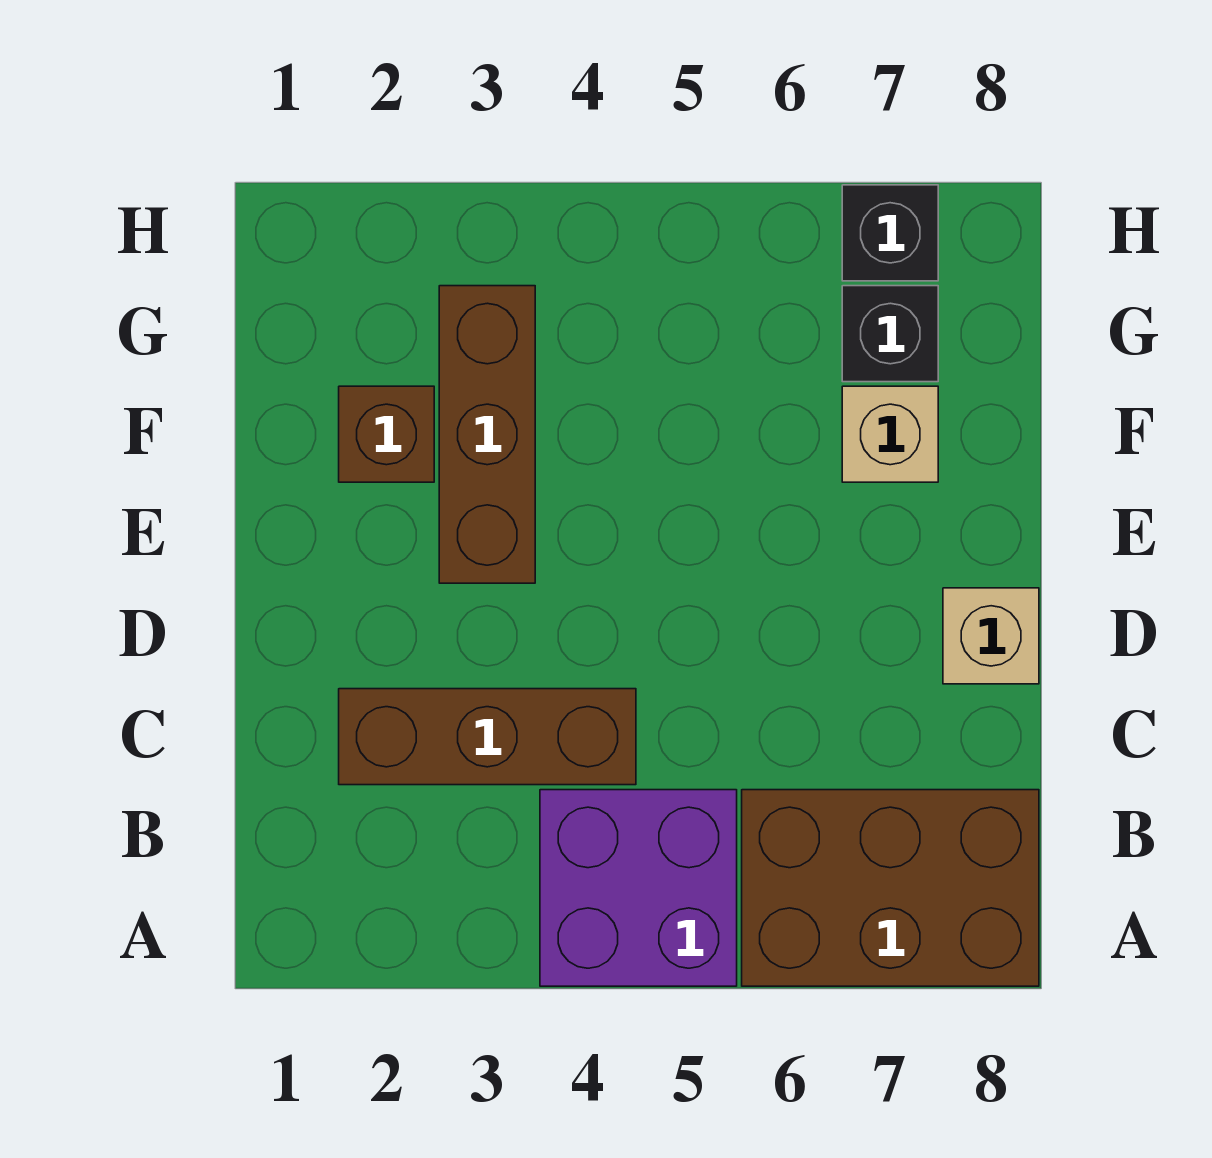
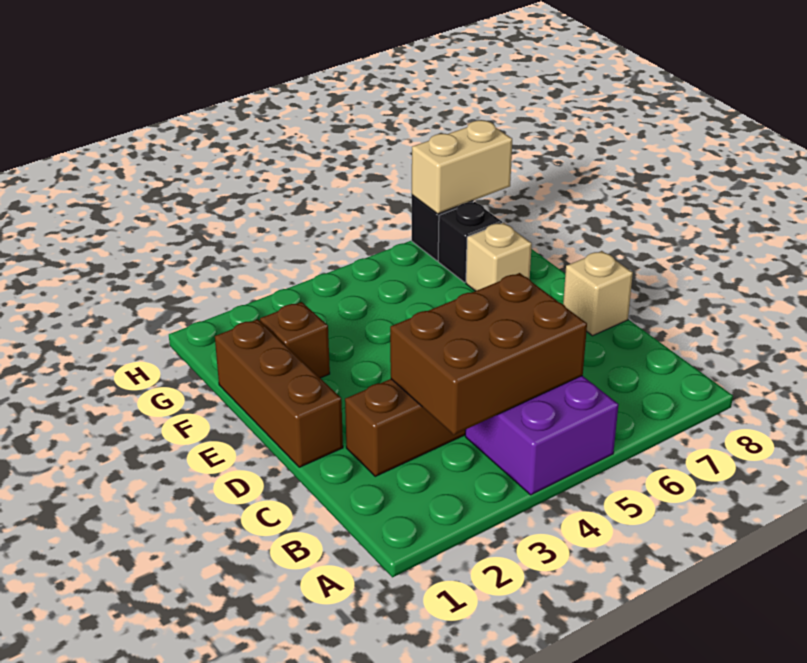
brown 2x3 brick [742,790,1039,986] -> brown 2x3 brick moved to [390,273,587,435]
brown 1x3 brick [439,286,535,583] -> brown 1x3 brick moved to [215,319,343,467]
none -> tan 1x2 brick [412,120,512,214]

